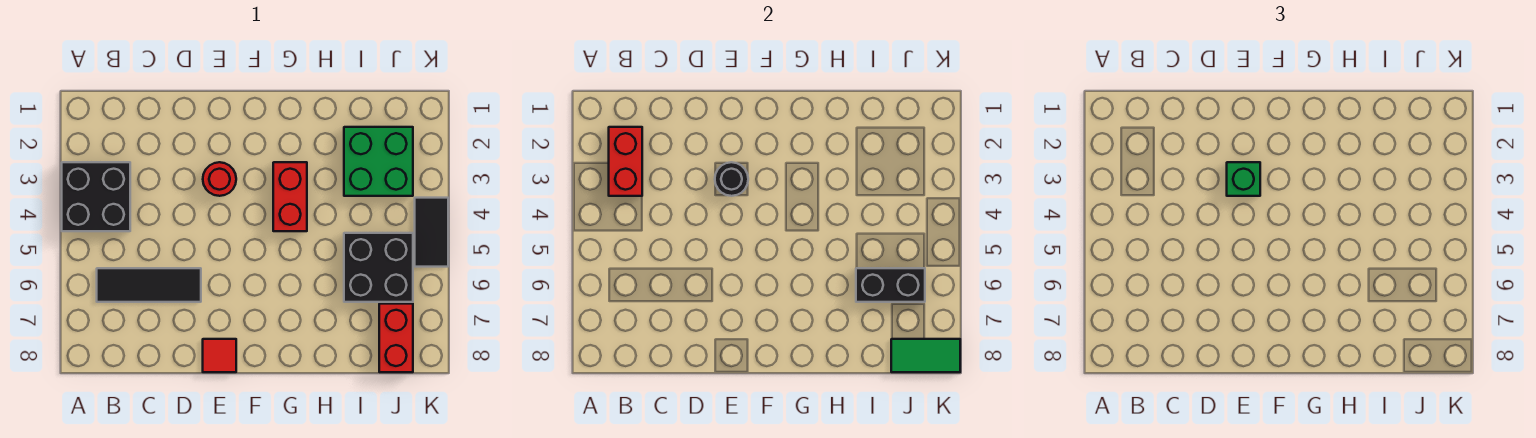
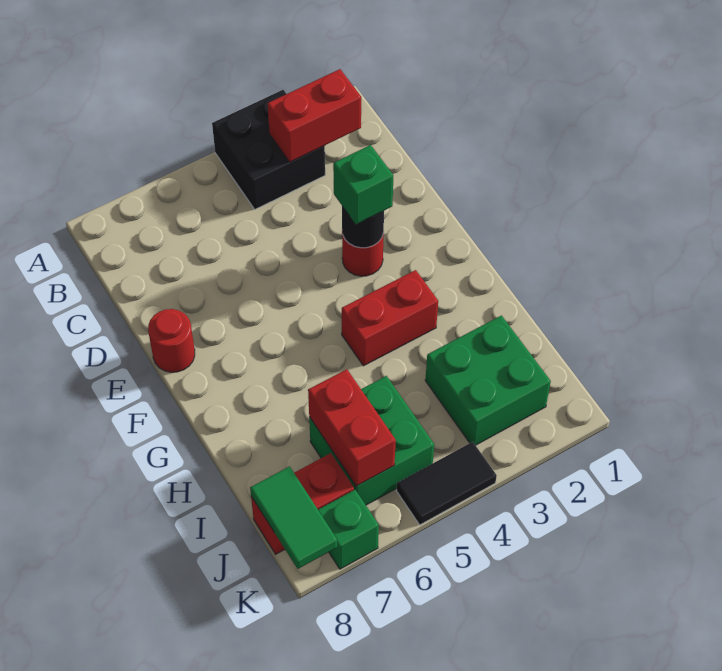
black 1x3 tile [97,268,201,302] -> none
red 1x1 tile [203,339,236,372] -> red 1x1 round brick [148,309,195,372]
black 2x2 brick [344,233,413,302] -> green 2x2 brick [309,376,434,505]
black 1x2 brick [856,268,925,302] -> red 1x2 brick [308,369,396,486]
none -> green 1x1 brick [318,490,379,569]

